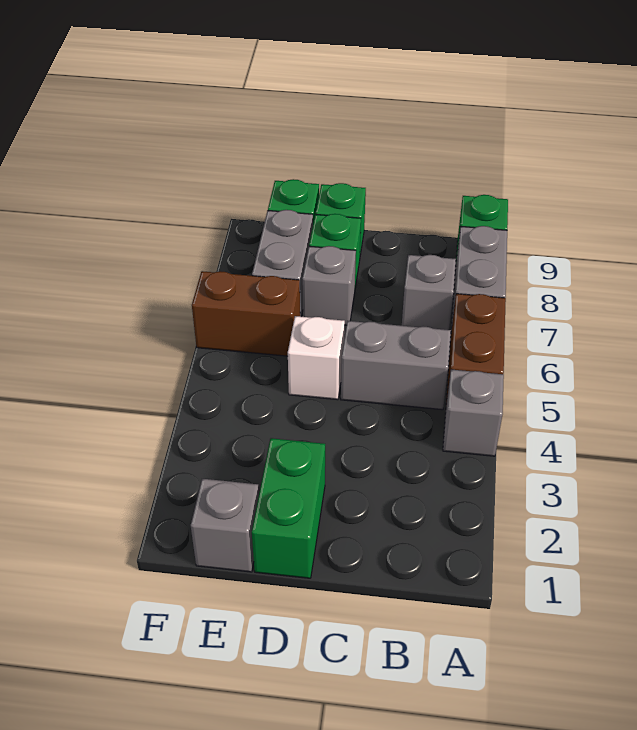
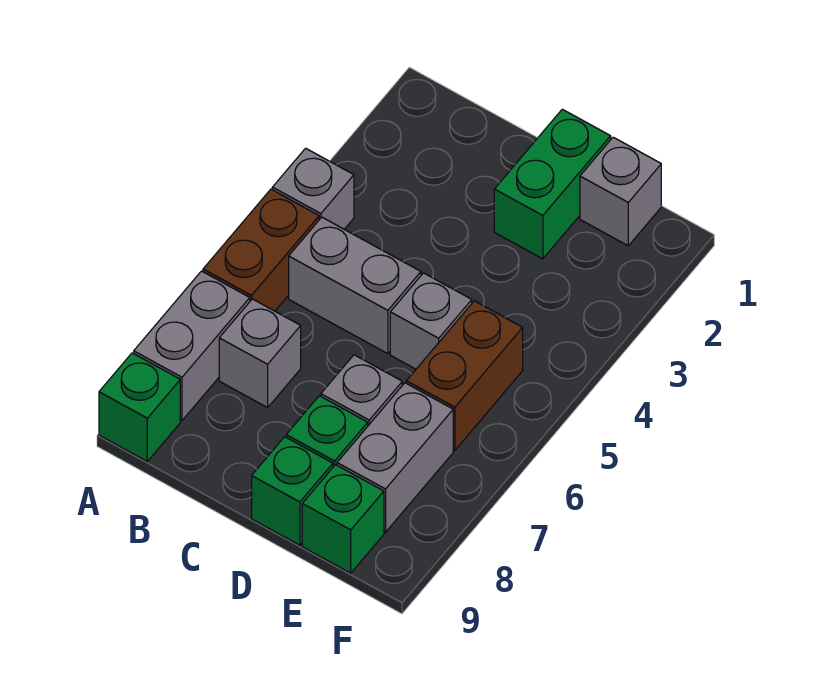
white 1x1 brick [288,316,345,400] -> grey 1x1 brick [390,273,472,369]
brown 1x2 brick [192,271,300,356] -> brown 1x2 brick turned to [406,301,523,450]

